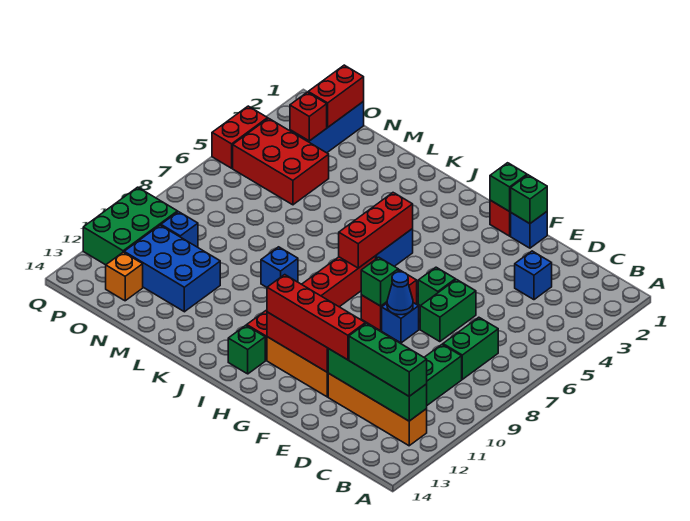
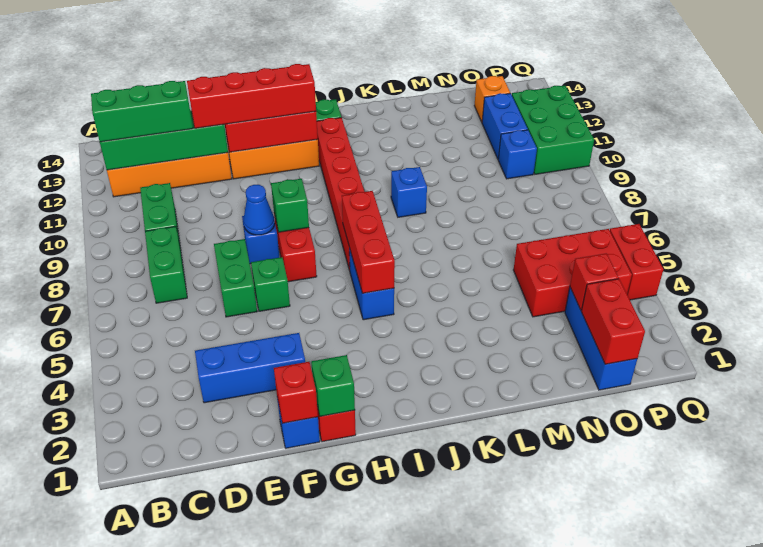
blue 1x1 brick [515,251,552,300] -> blue 1x3 brick [195,333,305,403]
green 1x1 brick [511,175,547,224] -> red 1x1 brick [274,362,318,423]
blue 2x3 brick [124,225,220,312] -> blue 1x2 brick [482,93,528,159]

